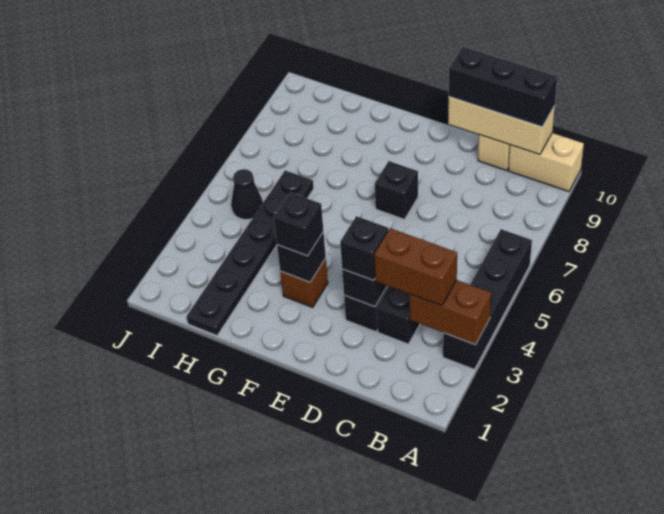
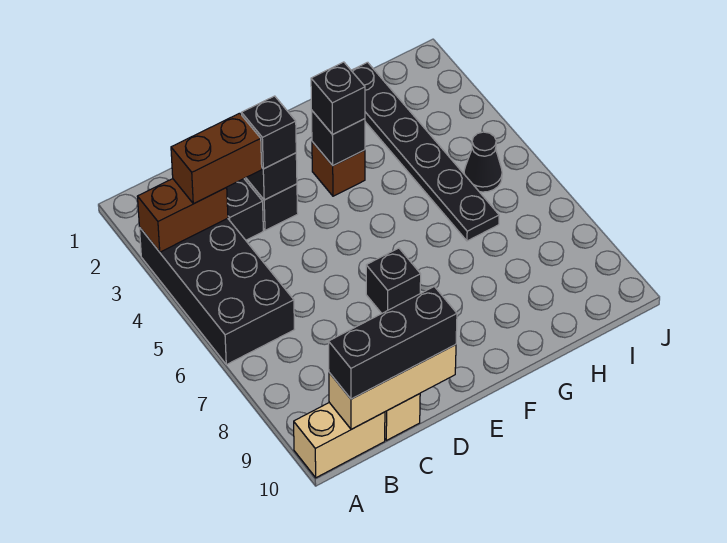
black 1x4 brick [443,229,532,369] -> black 2x4 brick [140,218,294,365]

